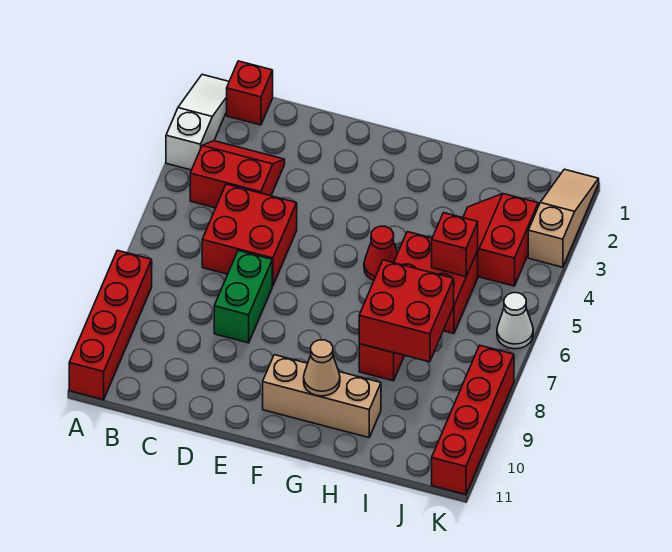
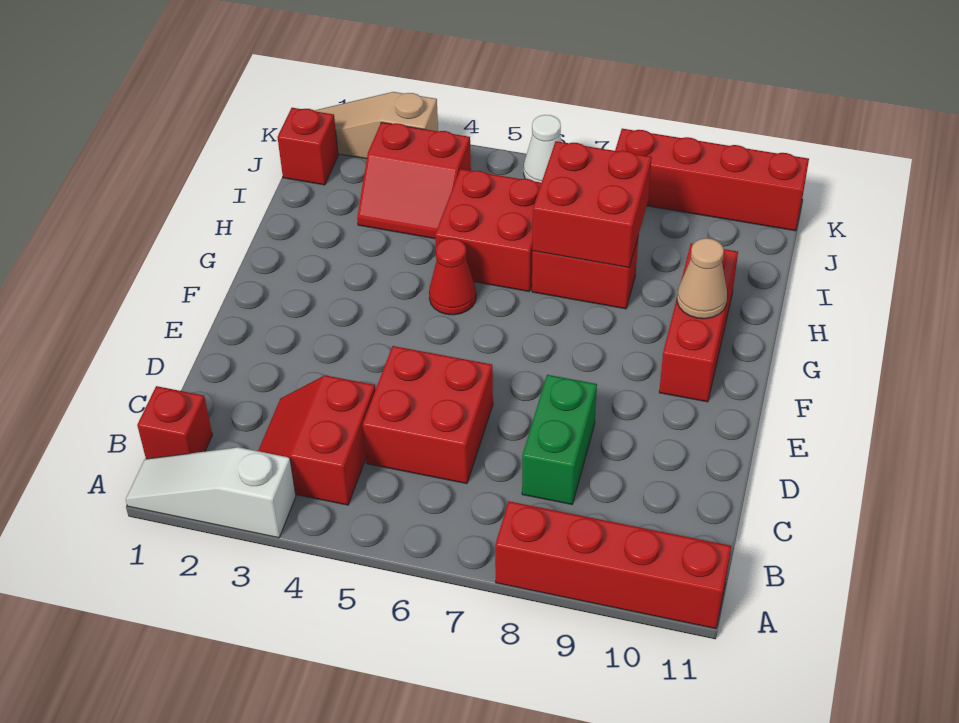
green 1x2 brick [214,251,272,343] -> green 1x2 brick turned to [522,375,597,504]
tan 1x3 brick [263,355,381,438] -> red 1x3 brick [659,244,738,402]
red 1x1 brick [432,213,478,277] -> red 1x1 brick moved to [278,108,338,185]

